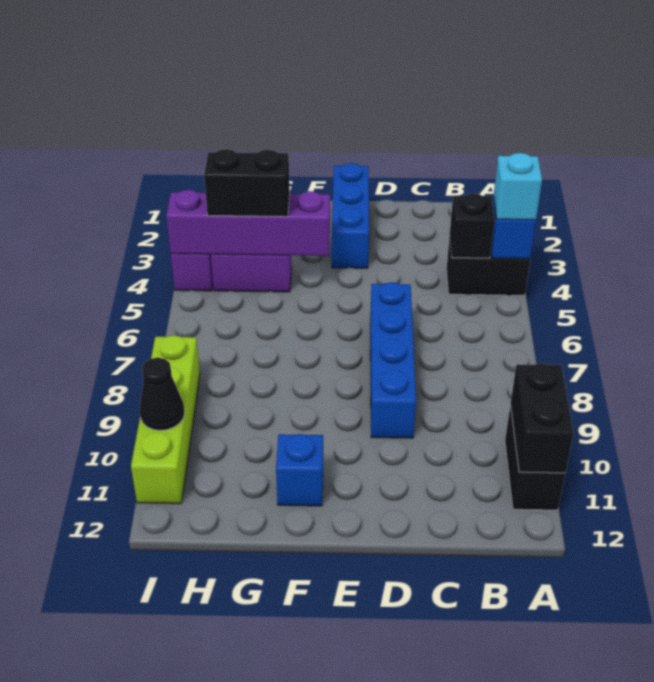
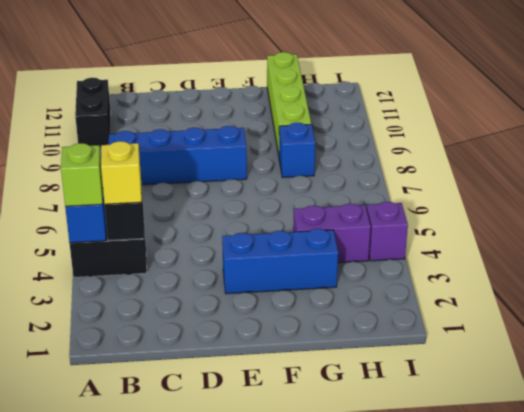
cyan 1x1 brick [494,153,542,220] -> lime 1x1 brick [61,143,103,206]
black 1x2 brick [511,363,574,473] -> none
none -> yellow 1x1 brick [101,141,142,204]
blue 1x4 brick [370,282,416,438] -> blue 1x4 brick turned to [109,126,247,185]
blue 1x3 brick [332,163,369,268] -> blue 1x3 brick turned to [222,229,338,294]
purple 1x4 brick [166,190,330,256] -> none
blue 1x1 brick [276,434,323,506] -> blue 1x1 brick moved to [279,123,315,177]
black 1x2 brick [204,149,290,217] -> none
lime 1x4 brick [131,335,200,504] -> lime 1x4 brick moved to [267,52,311,155]
black 1x1 cone [140,358,185,430] -> none

